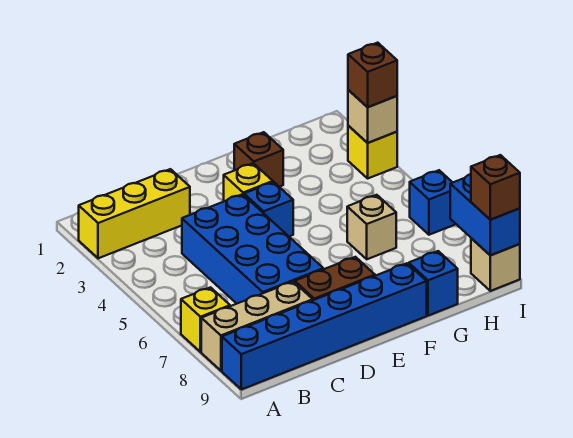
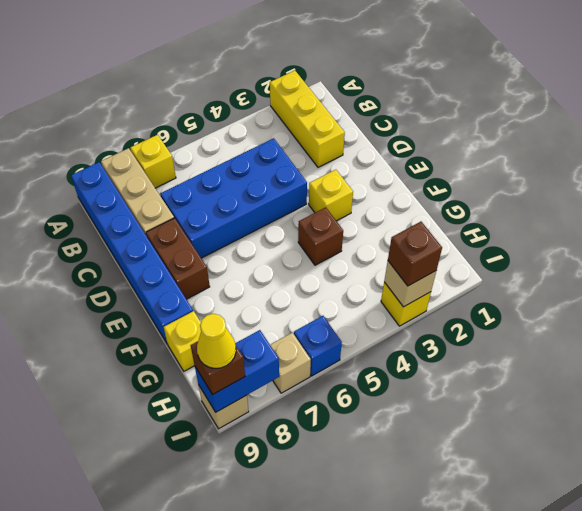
blue 1x1 brick [244,182,293,236] -> none
brown 1x1 brick [234,132,283,187] -> brown 1x1 brick moved to [298,207,343,265]
tan 1x1 brick [347,195,396,259] -> tan 1x1 brick moved to [270,332,311,393]
blue 1x1 brick [409,251,458,316] -> yellow 1x1 brick [164,311,201,371]
none -> yellow 1x1 cone [197,314,236,368]

